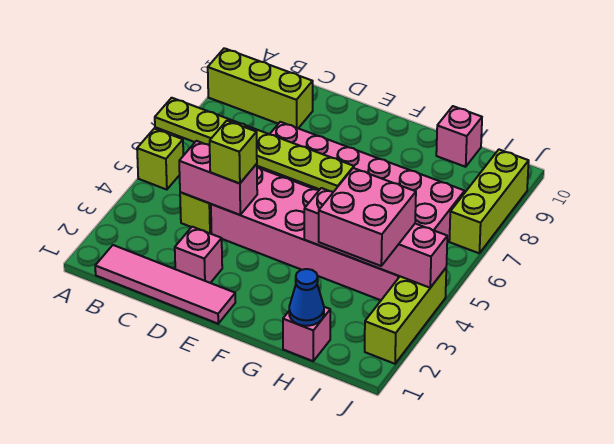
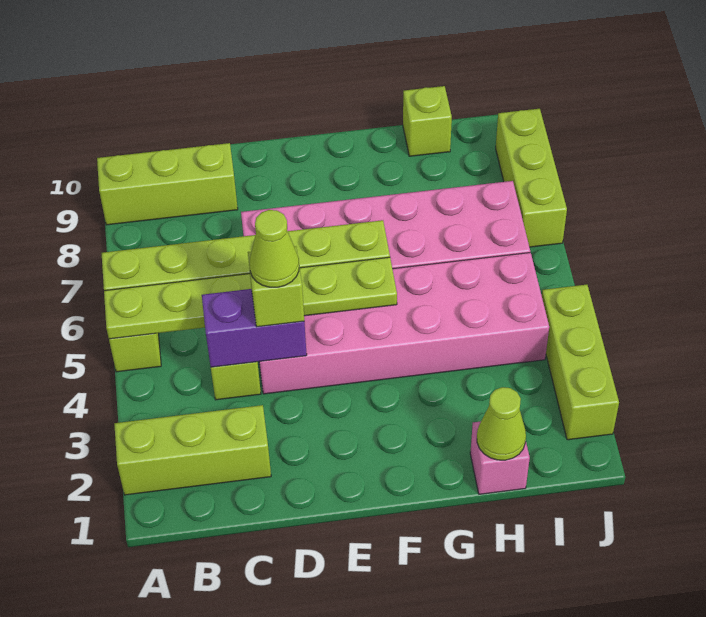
none -> lime 1x3 brick [114,405,271,495]
none -> lime 1x6 plate [104,257,397,339]
pink 1x4 tile [95,245,235,324] -> none
pink 1x2 brick [179,141,257,215] -> purple 1x2 brick [202,289,307,367]
pink 1x1 brick [175,227,222,283] -> none
none -> lime 1x1 cone [250,210,299,287]
pink 1x4 brick [304,188,447,288] -> none
blue 1x1 cone [289,269,324,326] -> lime 1x1 cone [477,387,526,460]
pink 2x2 brick [319,168,416,266] -> none
pink 1x1 brick [436,106,482,167] -> lime 1x1 brick [403,86,452,156]

